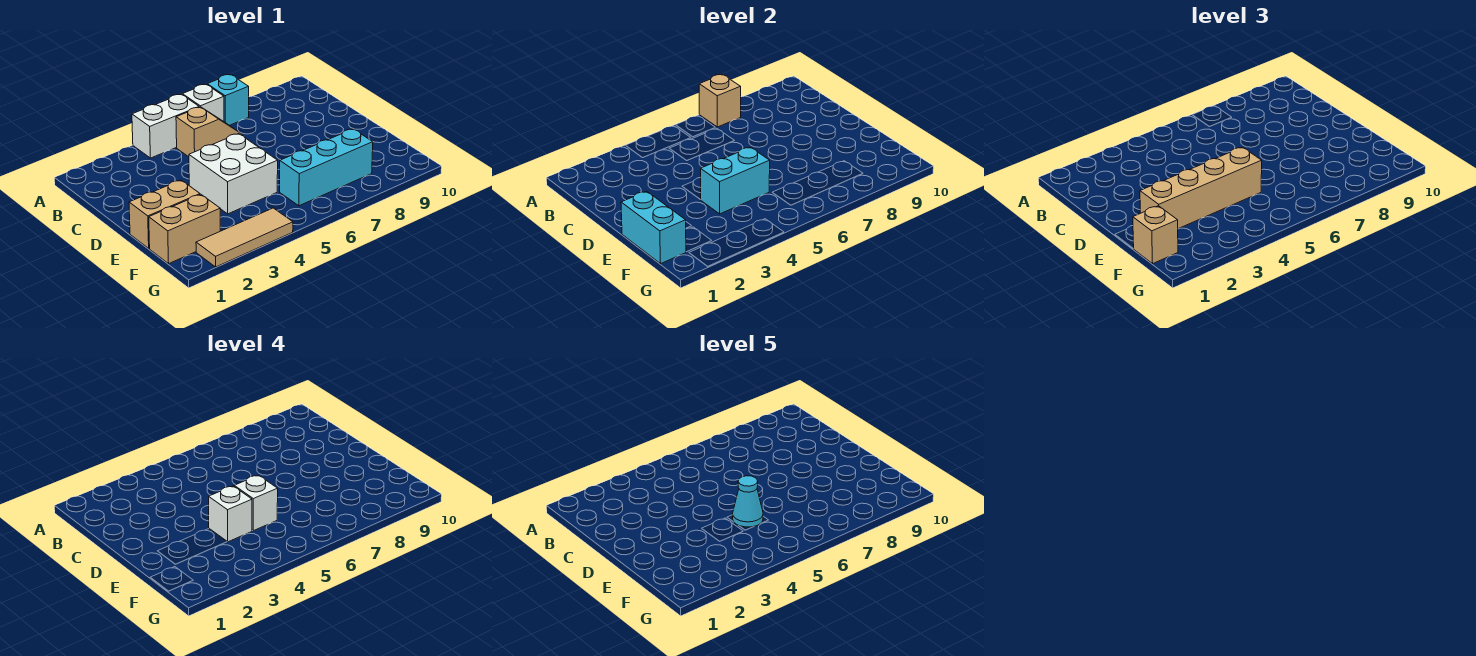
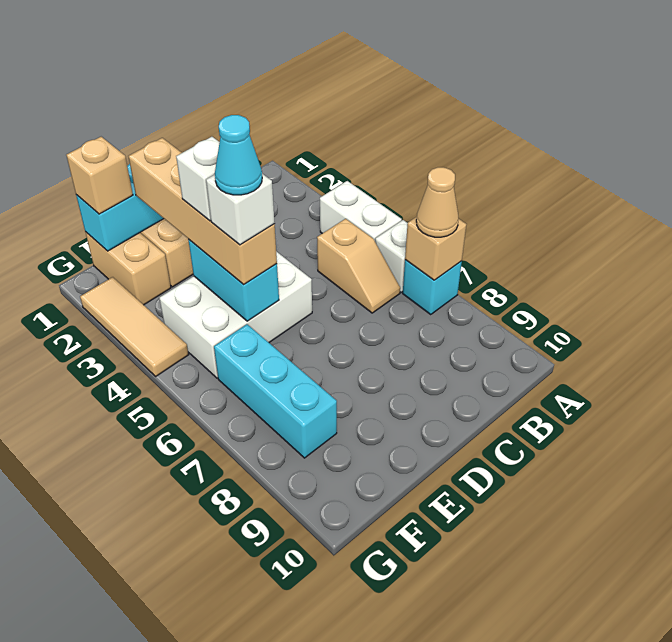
none -> tan 1x1 cone [416,167,459,237]
white 2x2 brick [189,134,278,214] -> white 2x3 brick [159,251,312,378]

